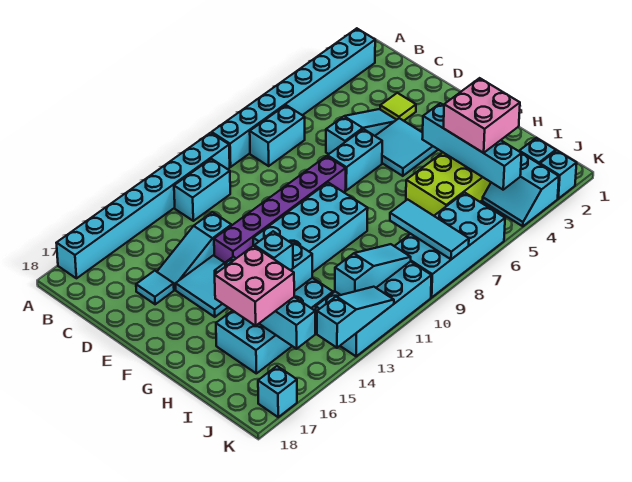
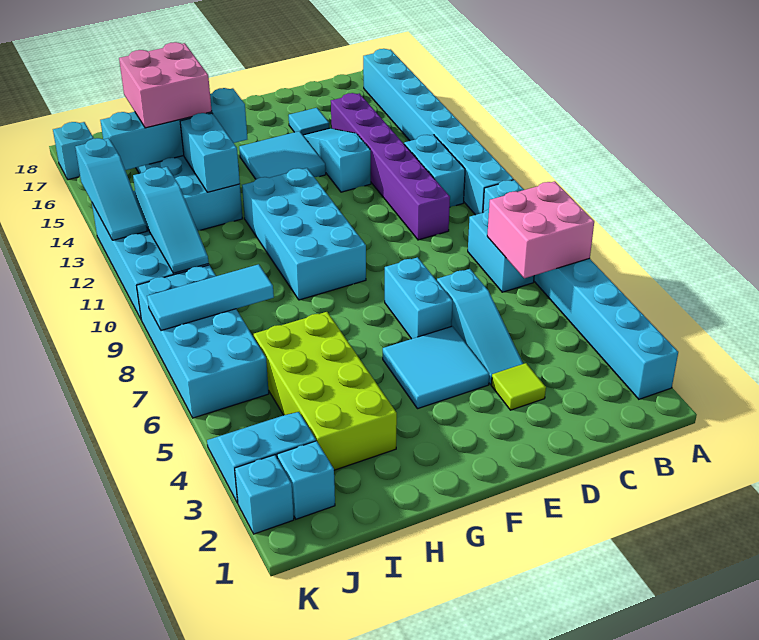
purple 1x6 brick [214,156,346,263] -> purple 1x6 brick moved to [331,93,450,240]
cyan 1x4 brick [422,103,522,190] -> none
pink 2x2 brick [444,78,520,153] -> pink 2x2 brick moved to [487,181,594,278]
cyan 1x1 brick [254,231,293,270] -> none

